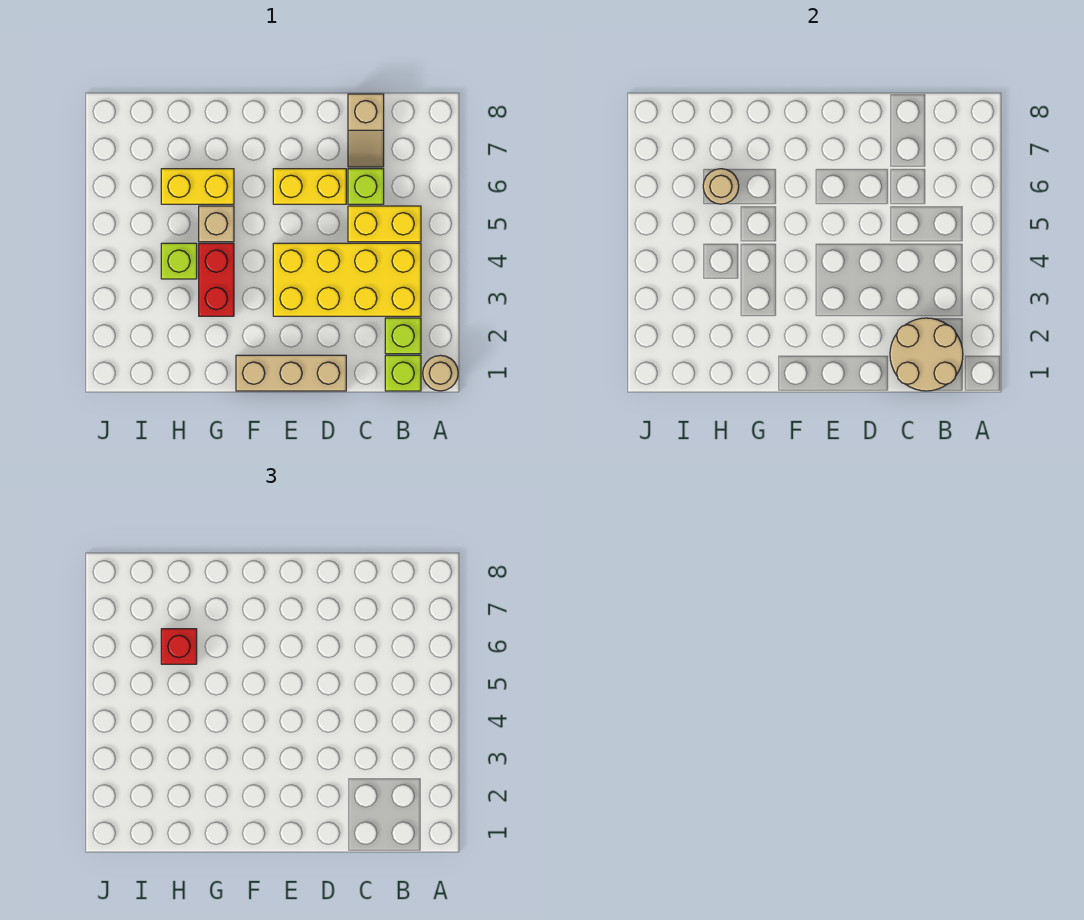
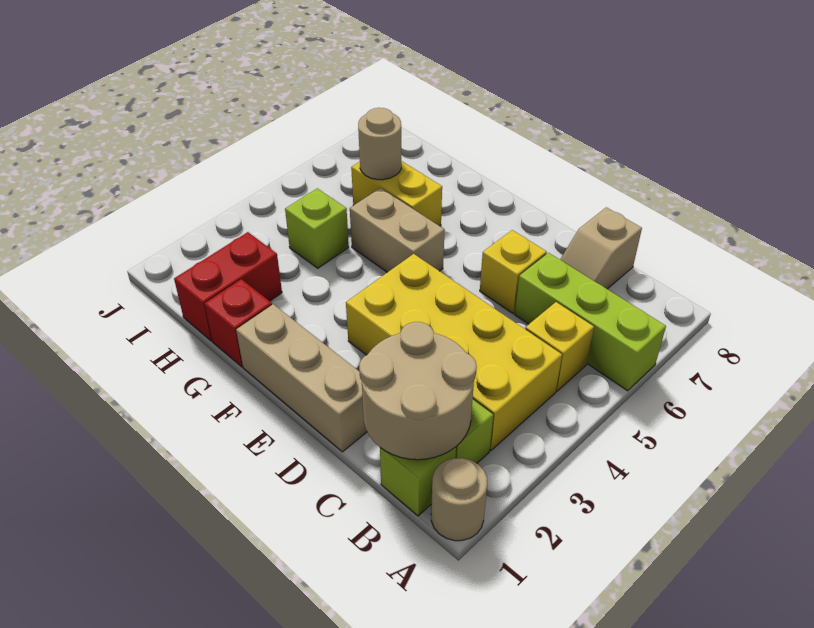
yellow 1x2 brick [348,206,421,242] -> yellow 1x1 brick [525,302,594,391]
lime 1x1 brick [348,169,384,204] -> lime 1x3 brick [515,253,666,391]
yellow 1x2 brick [273,169,346,204] -> yellow 1x1 brick [480,230,547,313]
red 1x2 brick [199,243,234,316] -> red 1x2 brick moved to [174,232,282,341]
tan 1x1 brick [199,206,234,242] -> tan 1x2 brick [350,188,444,272]
red 1x1 brick [161,629,197,664] -> red 1x1 brick moved to [205,279,272,367]

